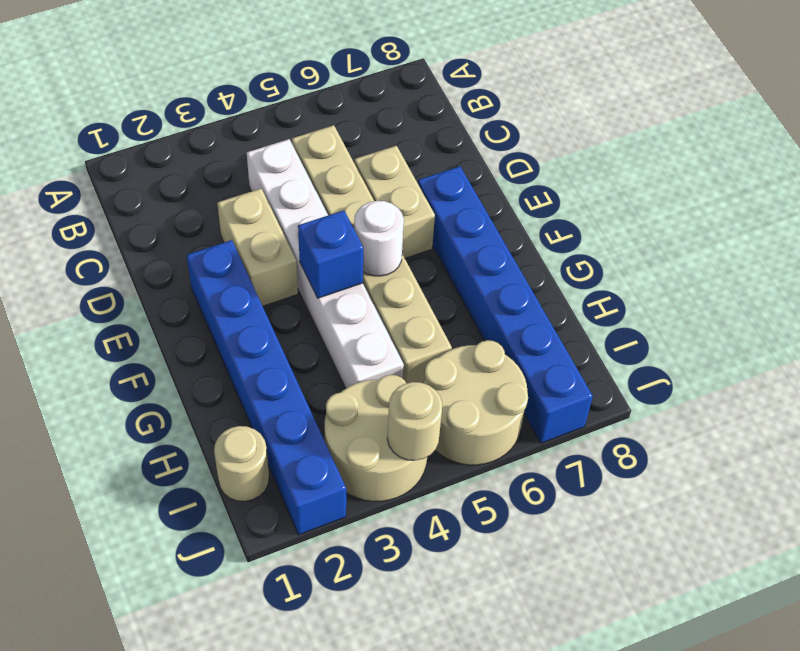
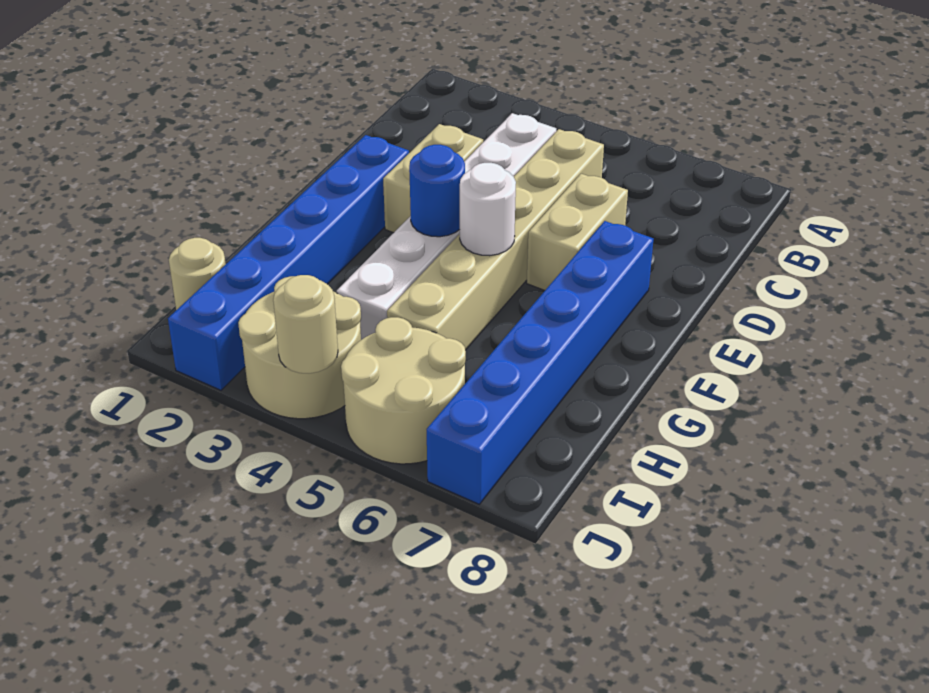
blue 1x1 brick [298,210,363,298] -> blue 1x1 round brick [409,145,465,237]

